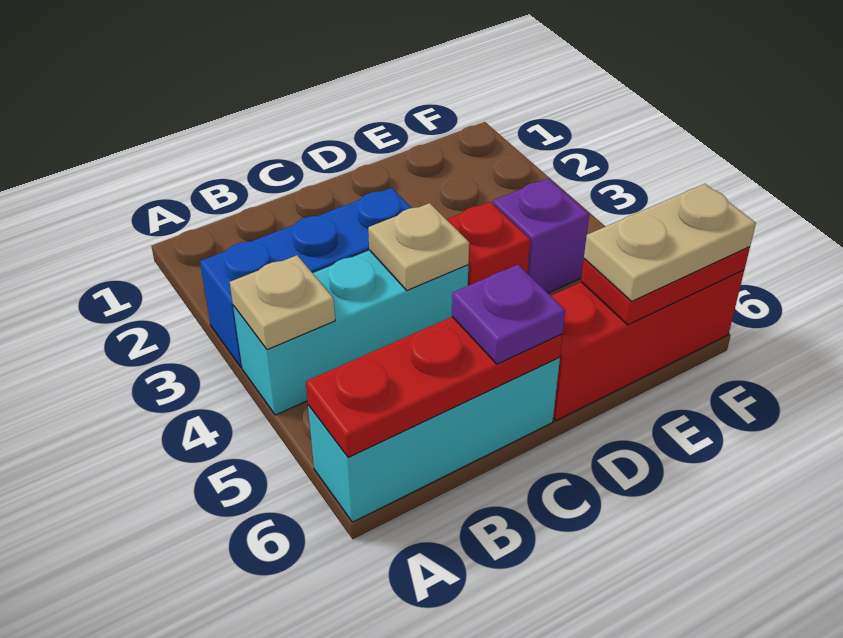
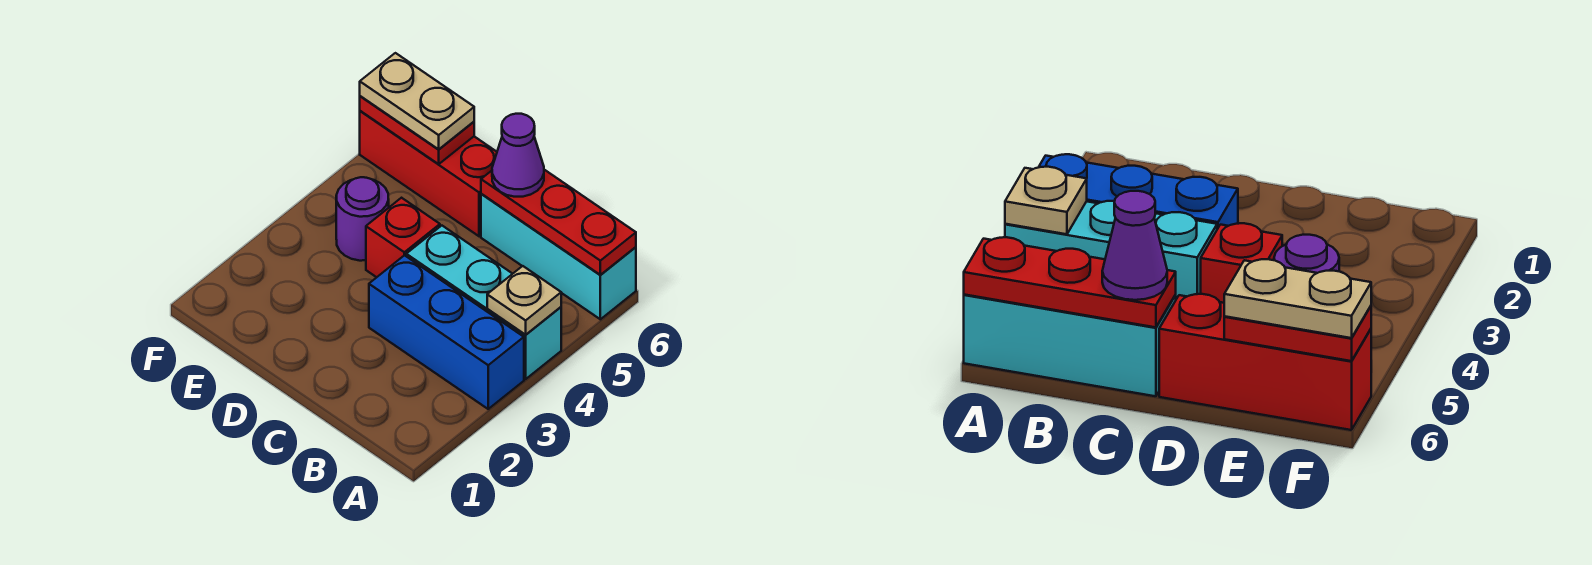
tan 1x1 plate [368,203,469,290] -> none
purple 1x1 plate [452,265,565,364] -> purple 1x1 cone [492,114,544,197]
purple 1x1 brick [493,178,589,293] -> purple 1x1 round brick [336,177,389,261]

